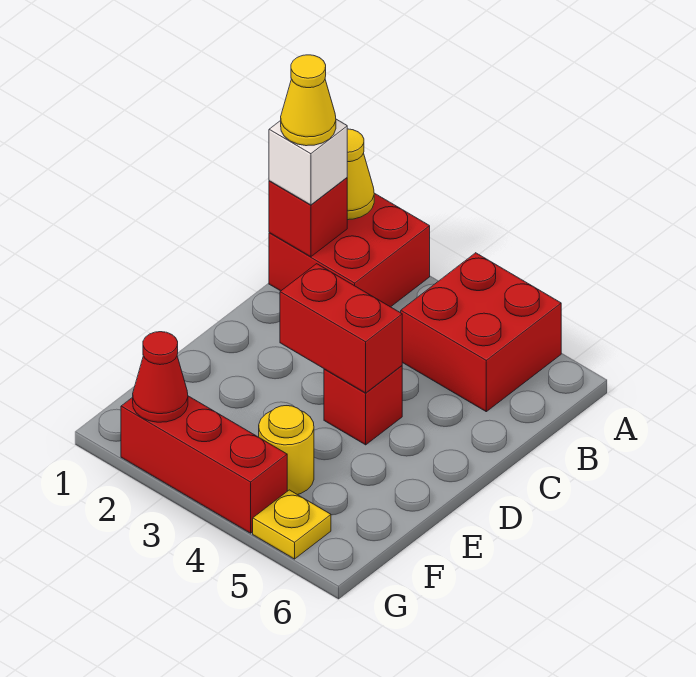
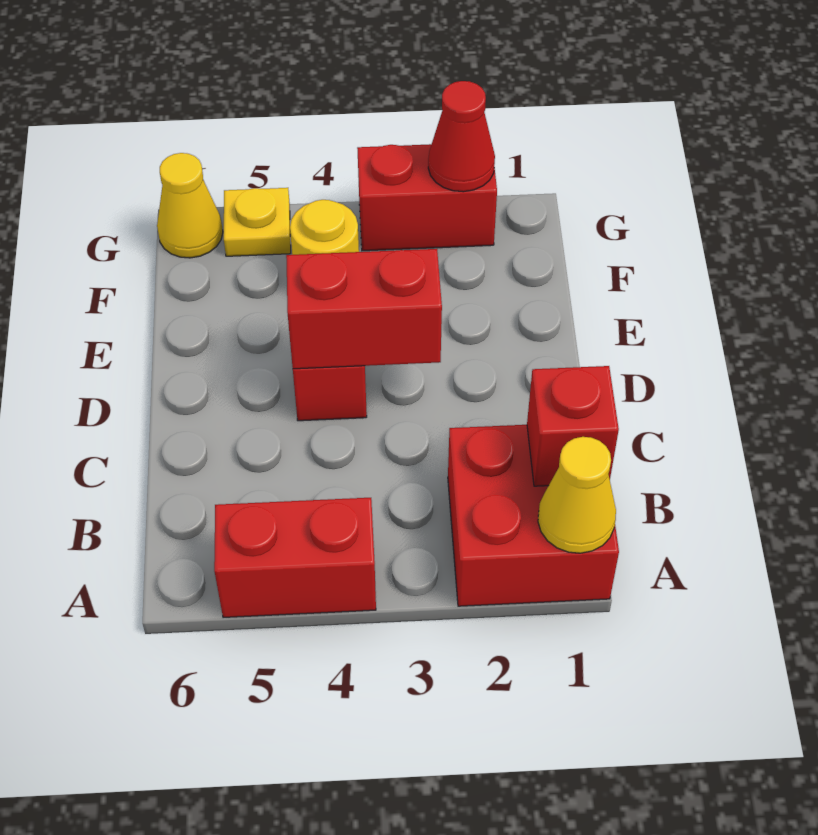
red 2x2 brick [401,253,561,412] -> red 1x2 brick [214,498,376,617]
white 1x1 brick [269,119,347,205] -> none
yellow 1x1 cone [281,55,336,146] -> yellow 1x1 cone moved to [157,153,223,258]
red 1x3 brick [121,396,287,533] -> red 1x2 brick [357,144,497,251]

